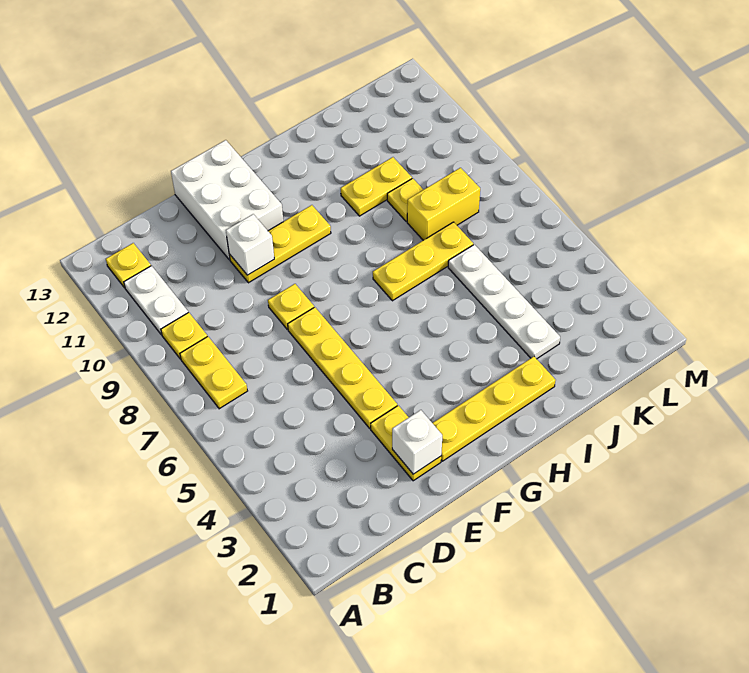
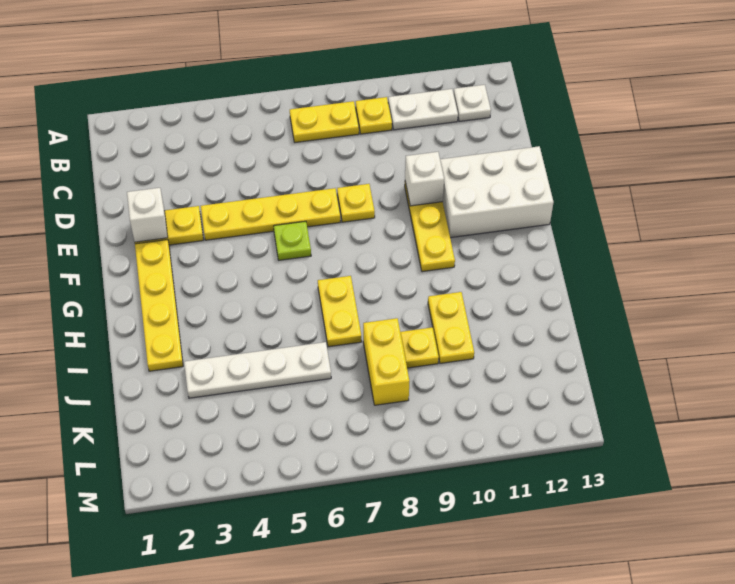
yellow 1x1 plate [106,243,151,288] -> white 1x1 plate [454,85,491,122]
none -> lime 1x1 plate [274,221,311,260]
yellow 1x3 plate [373,222,473,301] -> yellow 1x2 plate [318,276,362,347]

